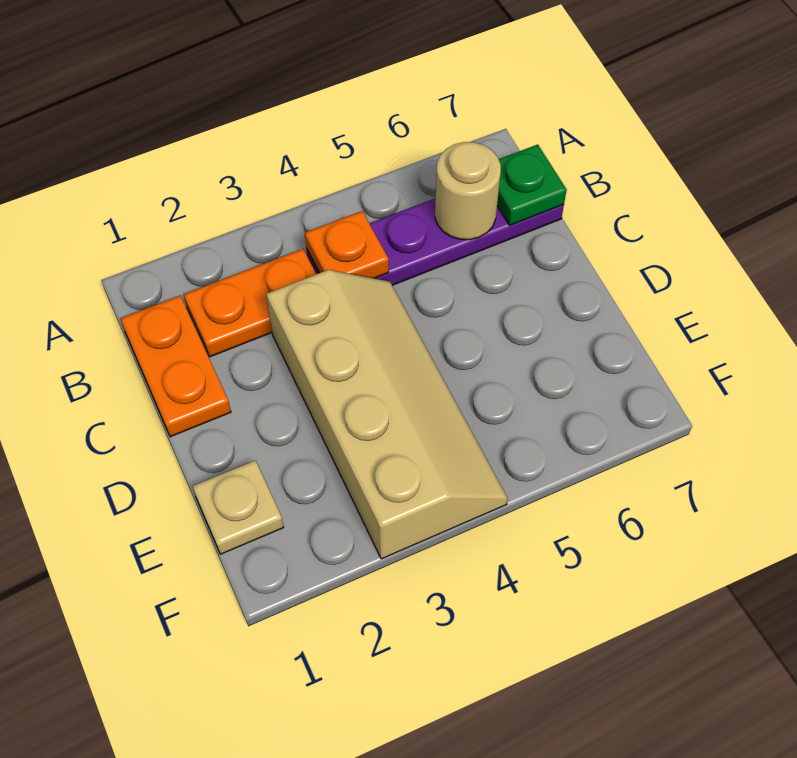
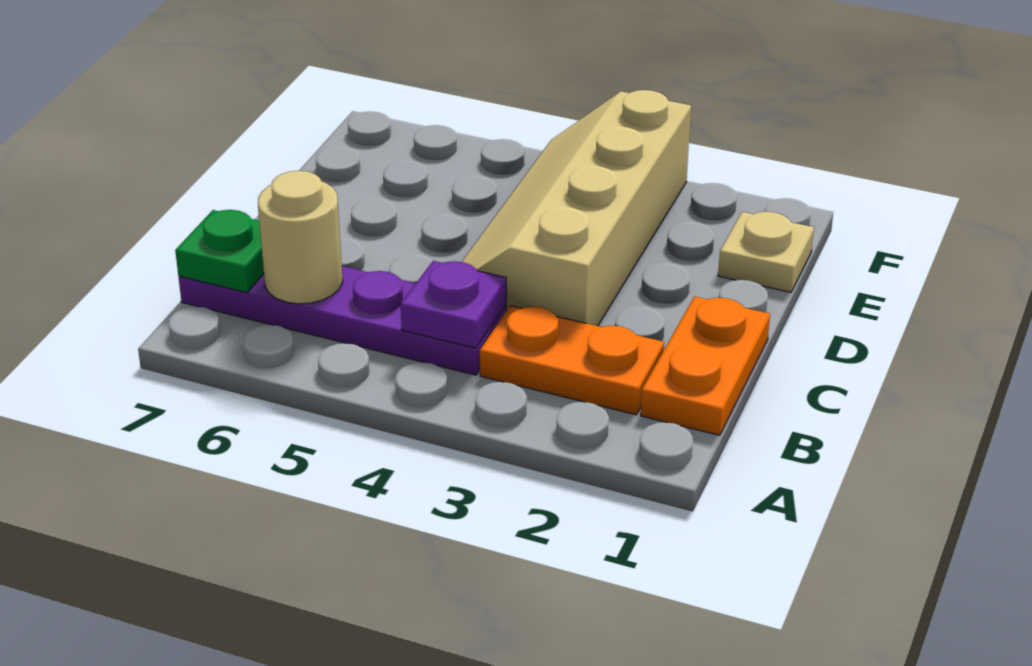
orange 1x1 plate [305,211,389,278] -> purple 1x1 plate [401,261,506,348]

